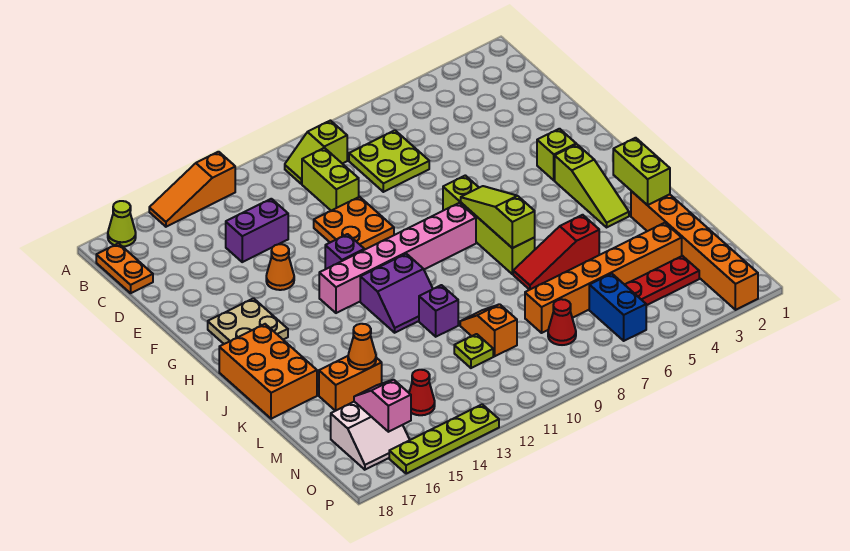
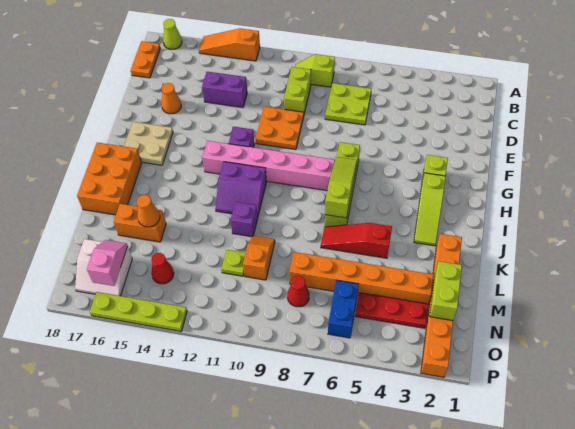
orange 1x1 cone [266,244,294,290] -> orange 1x1 cone moved to [161,83,181,114]
lime 1x2 brick [613,138,670,205] -> lime 1x2 brick moved to [430,261,462,321]

